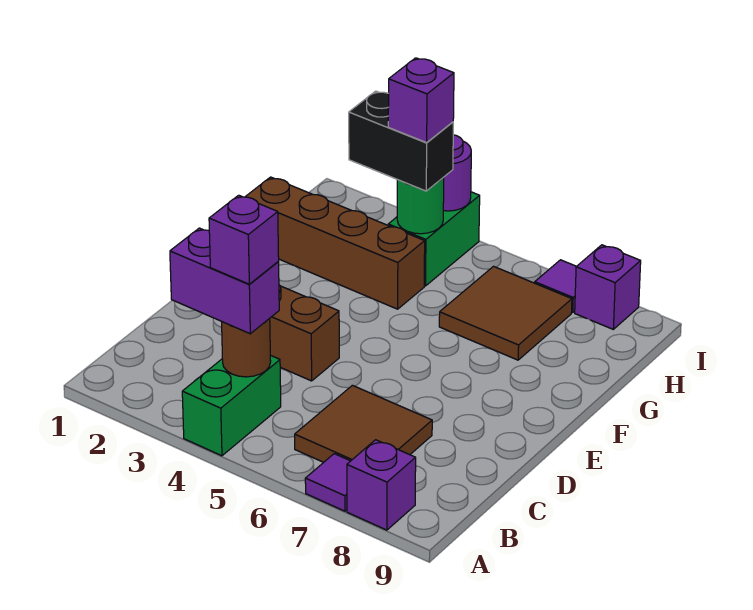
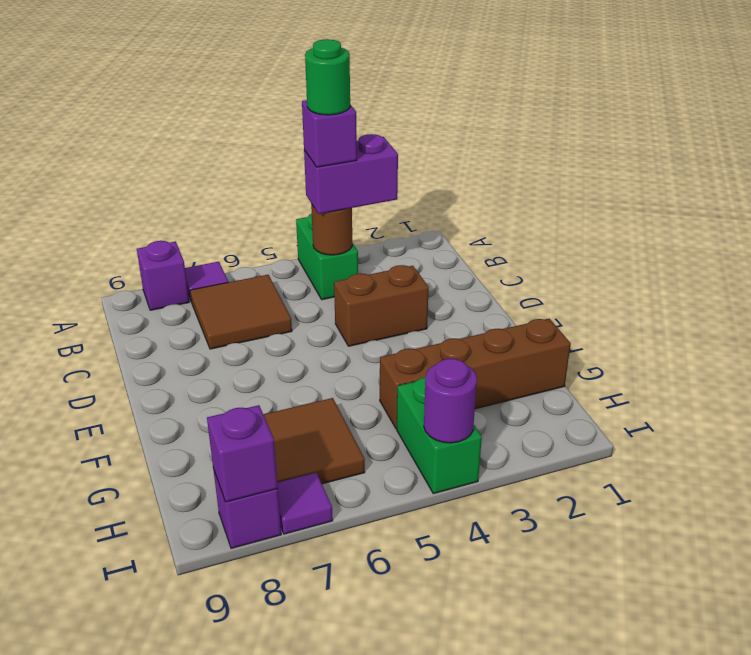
black 1x2 brick [349,91,453,191] -> none
green 1x1 round brick [397,177,444,234] -> green 1x1 round brick moved to [305,39,350,115]
purple 1x1 brick [388,58,454,143] -> purple 1x1 brick moved to [207,405,278,502]

